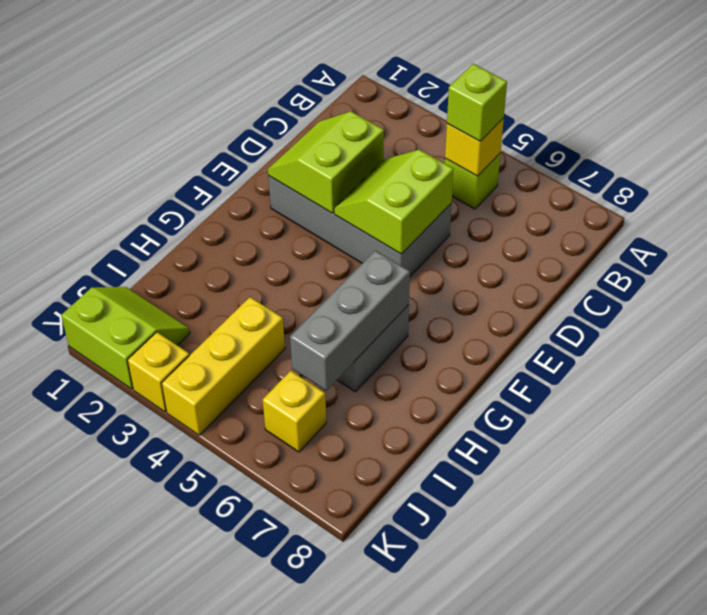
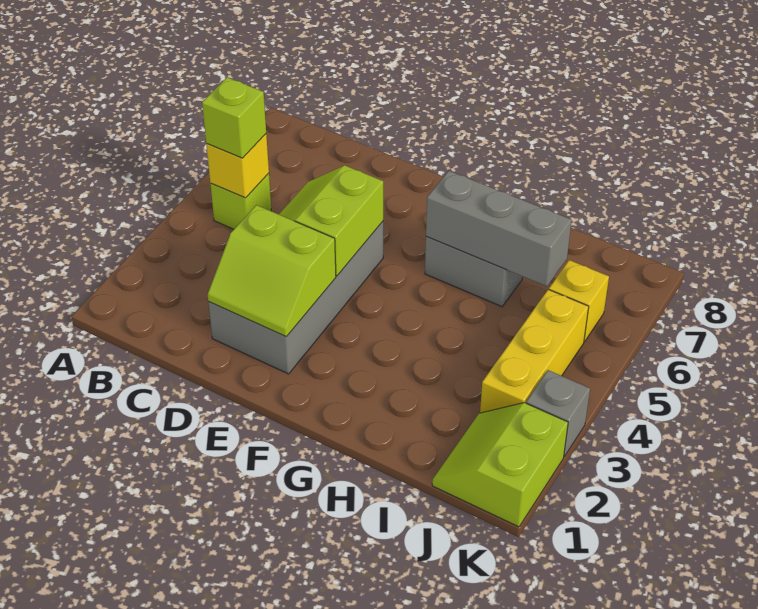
lime 2x2 slope [334,150,454,254] -> lime 2x2 slope turned to [279,165,383,276]
yellow 1x3 brick [162,297,285,435] -> yellow 1x3 brick turned to [480,289,589,413]
yellow 1x1 brick [128,332,189,412] -> grey 1x1 brick [526,370,590,456]

